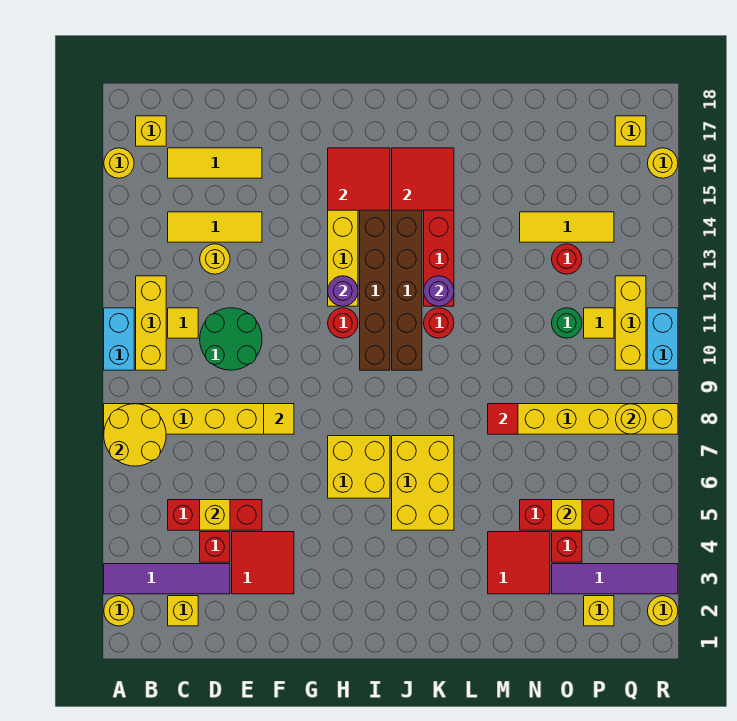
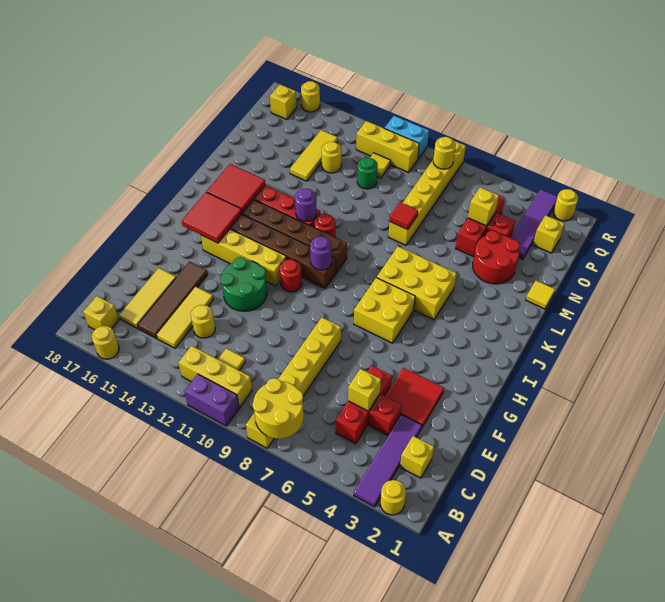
cyan 1x2 brick [104,308,134,370] -> purple 1x2 brick [184,374,239,426]
none -> brown 1x4 tile [138,262,208,338]
green 2x2 round brick [200,308,262,370] -> green 2x2 round brick moved to [220,257,267,311]
yellow 1x1 tile [264,404,294,434] -> yellow 1x1 tile moved to [526,281,555,309]
purple 1x1 round brick [328,276,358,306] -> purple 1x1 round brick moved to [310,237,332,270]
red 2x2 tile [488,532,550,594] -> red 2x2 round brick [473,231,520,284]
red 1x1 round brick [552,244,582,274] -> yellow 1x1 round brick [322,142,341,173]

